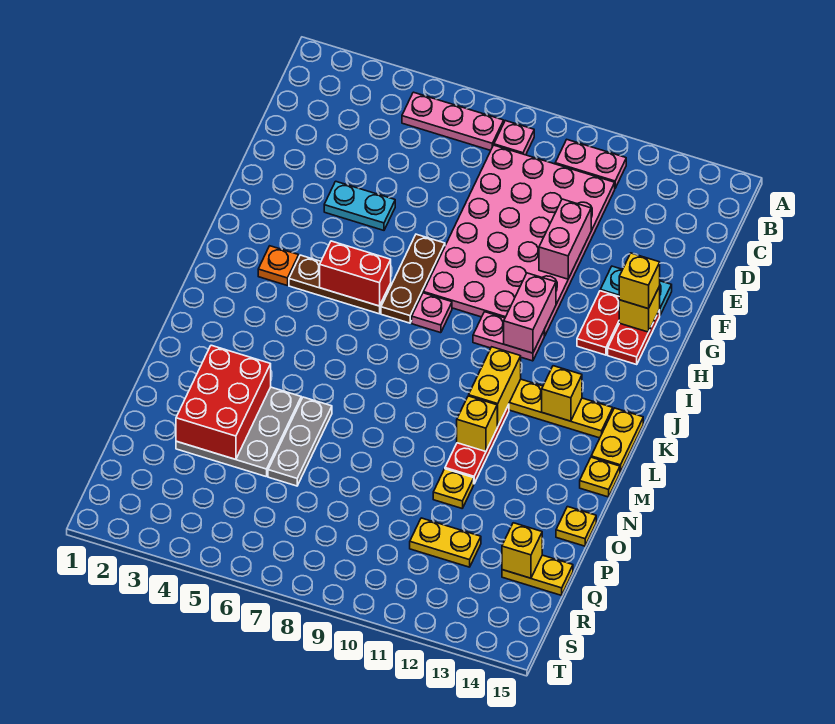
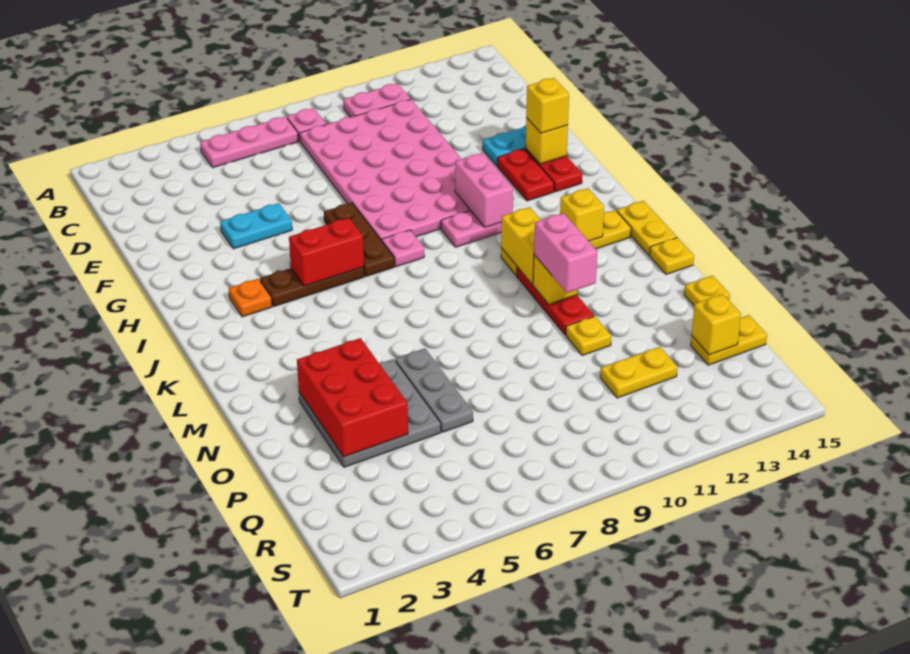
pink 1x2 brick [539,199,591,279] -> pink 1x2 brick moved to [534,213,597,293]

